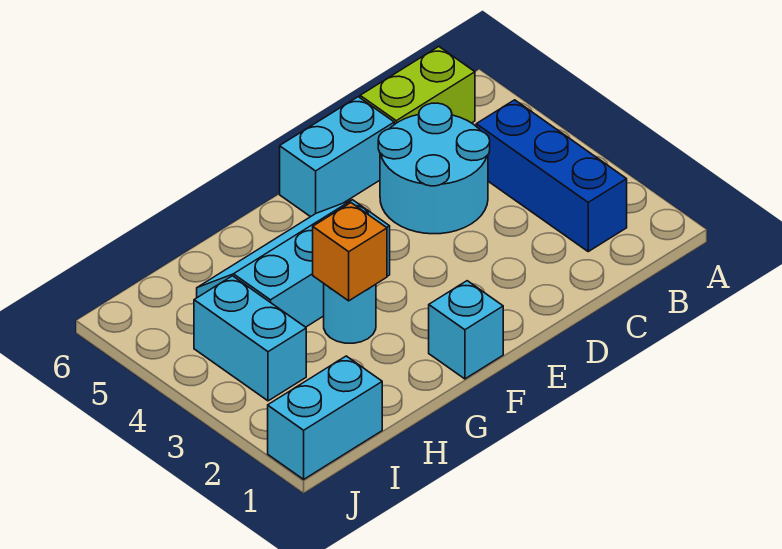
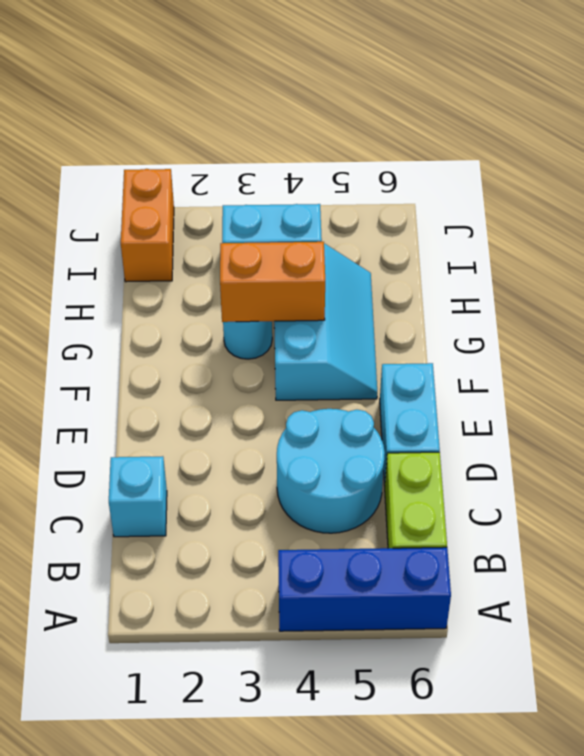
blue 1x3 brick [476,100,627,251] -> blue 1x3 brick moved to [278,547,451,631]
cyan 1x1 brick [429,281,503,379] -> cyan 1x1 brick moved to [109,456,167,537]
orange 1x1 brick [313,203,387,301] -> orange 1x2 brick [220,242,325,322]
cyan 1x2 brick [268,356,382,479] -> orange 1x2 brick [121,169,174,282]

